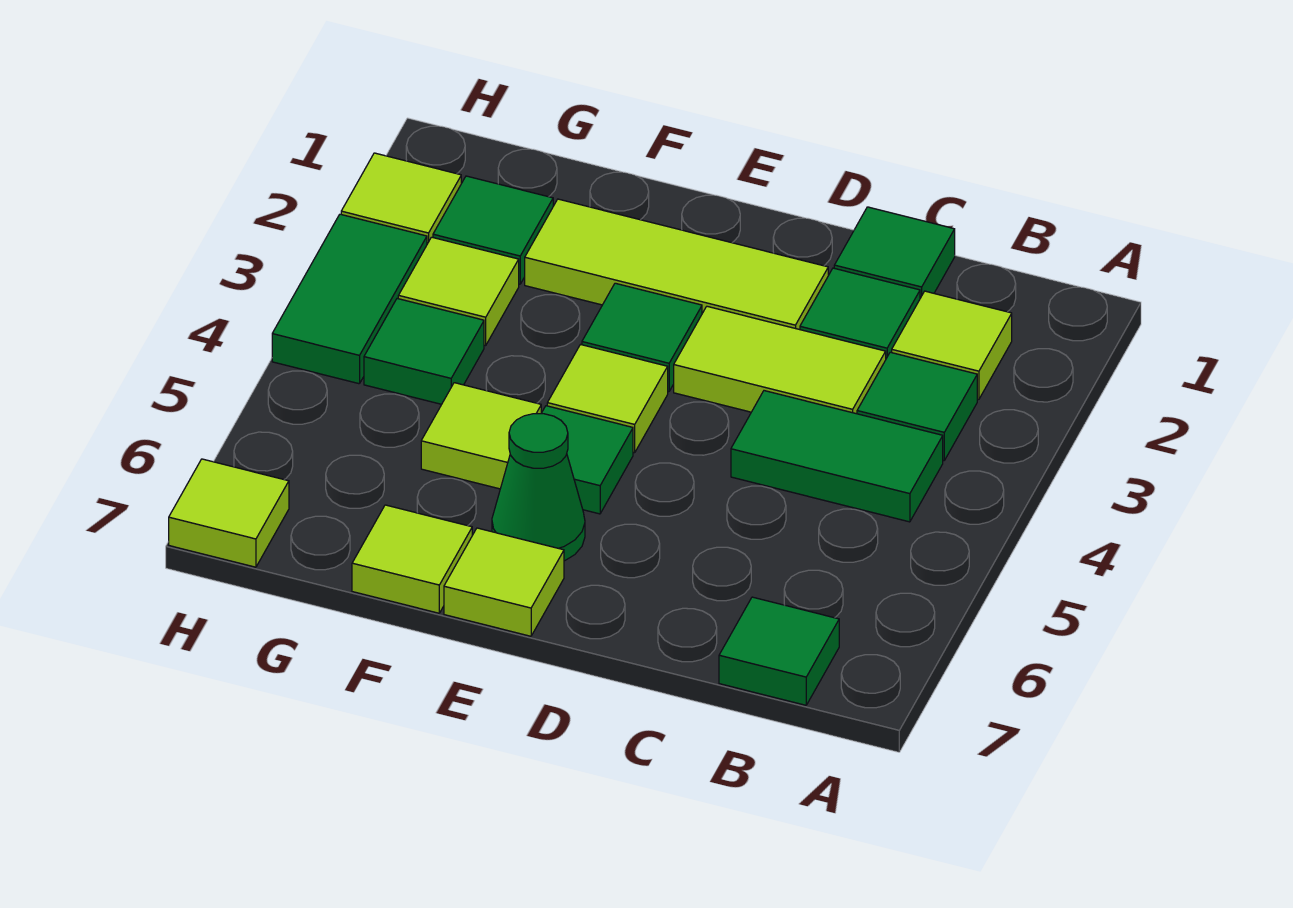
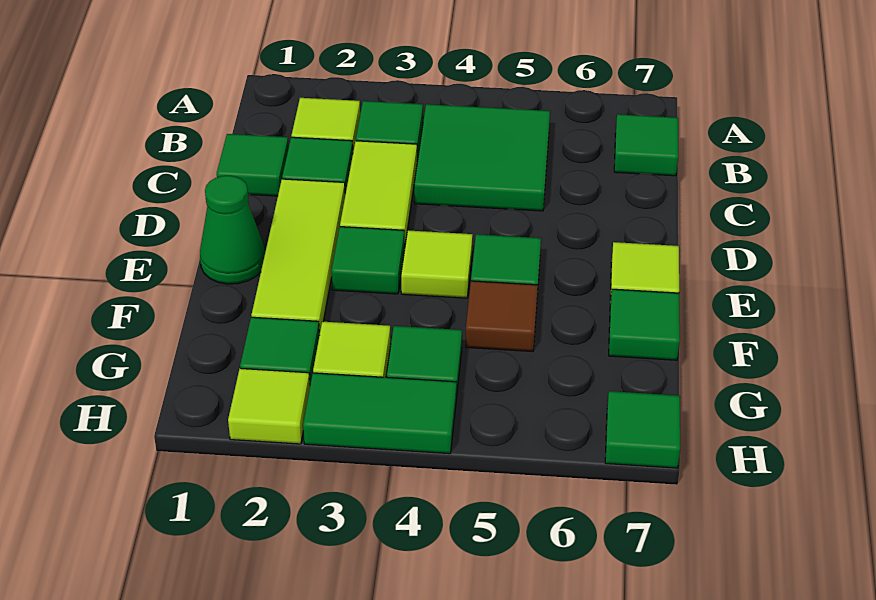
green 1x2 tile [731,391,943,522] -> green 2x2 tile [414,104,550,211]
green 1x1 cone [492,414,585,561] -> green 1x1 cone moved to [200,176,265,284]
lime 1x1 tile [421,383,541,489] -> brown 1x1 tile [466,281,538,352]
lime 1x1 tile [352,505,472,613] -> green 1x1 tile [609,289,680,360]
lime 1x1 tile [169,459,289,567] -> green 1x1 tile [605,391,680,468]

